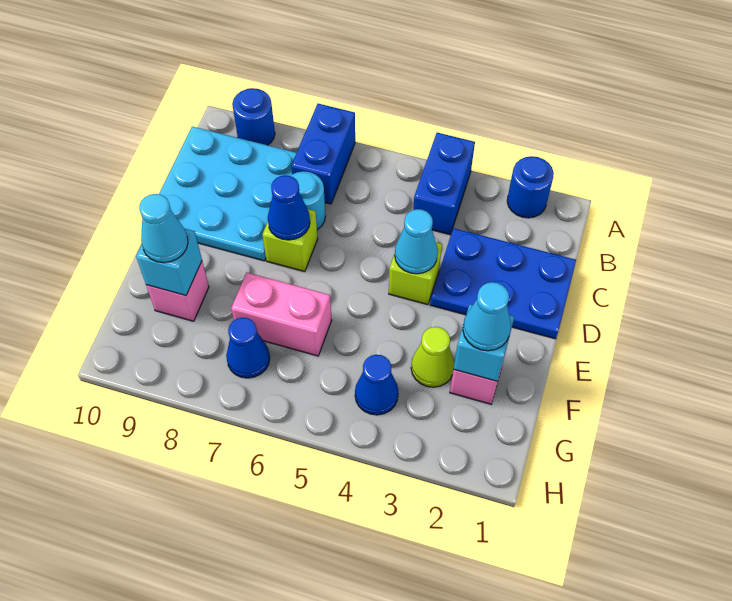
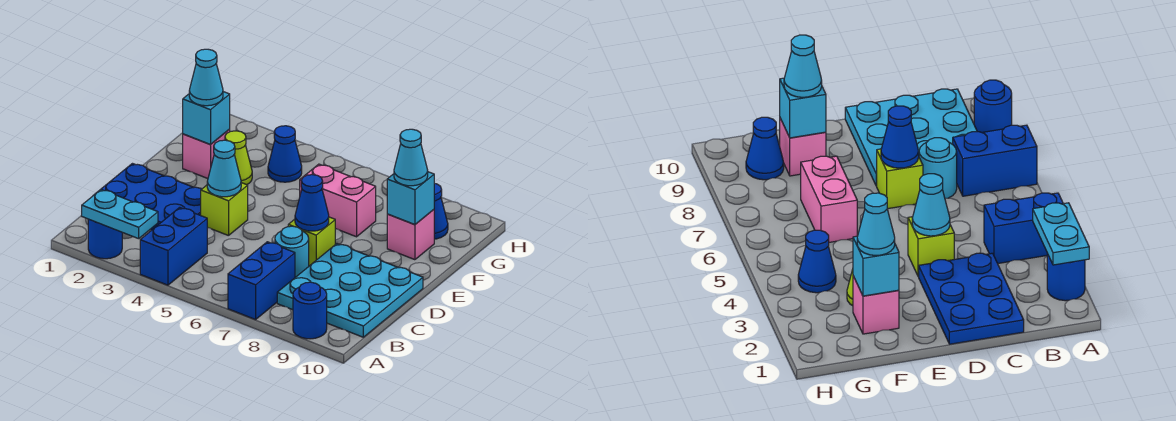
none -> cyan 1x2 plate [82,190,158,239]
blue 1x1 cone [226,318,270,378] -> blue 1x1 cone moved to [434,183,448,239]

